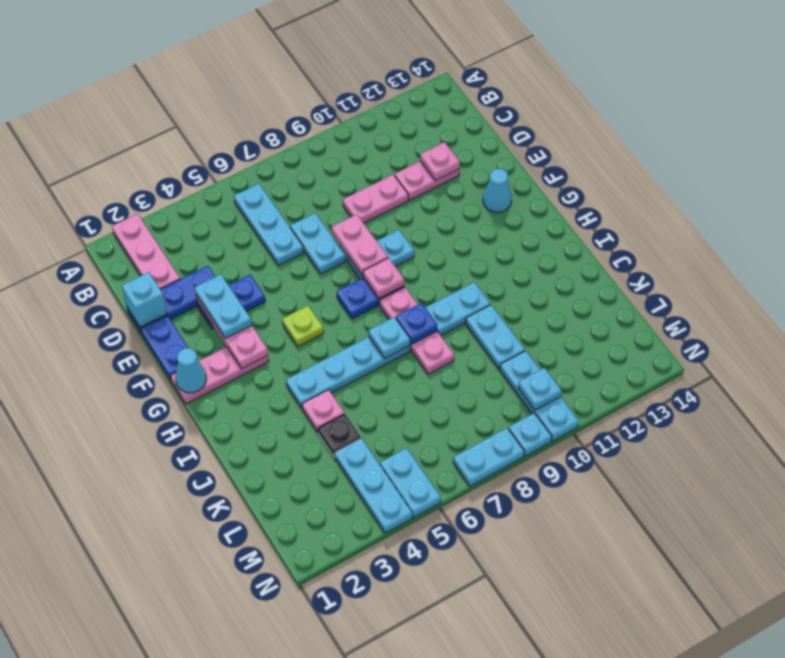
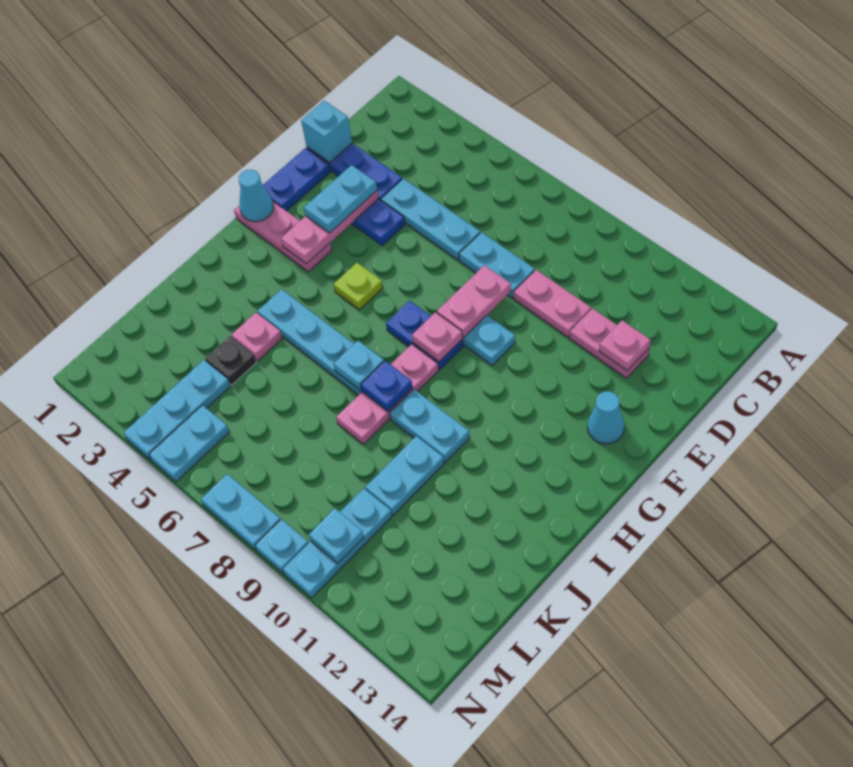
pink 1x3 plate [112,214,180,289] -> none
cyan 1x3 plate [234,184,304,266] -> cyan 1x3 plate turned to [381,178,480,260]
cyan 1x2 plate [290,213,346,274] -> cyan 1x2 plate turned to [459,232,535,298]

